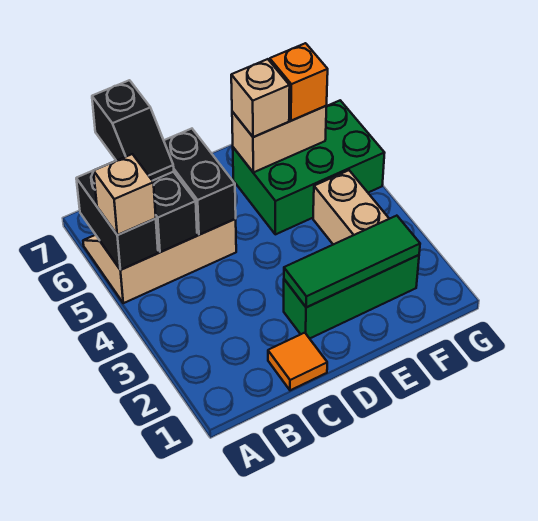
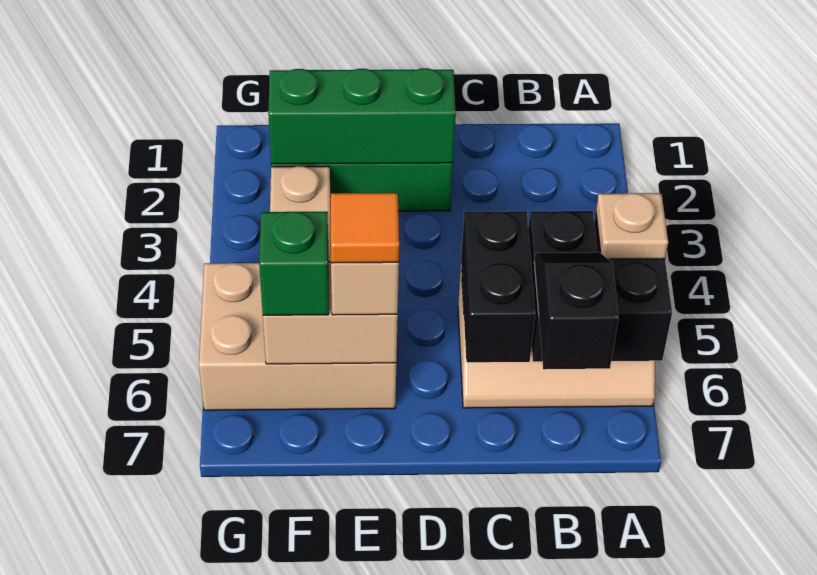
tan 1x1 brick [94,154,156,235] -> tan 1x1 plate [596,193,668,259]
orange 1x1 tile [268,333,327,390] -> orange 1x1 tile moved to [331,193,399,263]
green 1x3 tile [284,216,420,308] -> green 1x3 brick [268,68,456,164]
green 2x3 brick [233,100,384,234] -> tan 2x3 brick [199,262,396,410]
orange 1x1 brick [270,43,328,121] -> green 1x1 brick [259,212,329,315]

